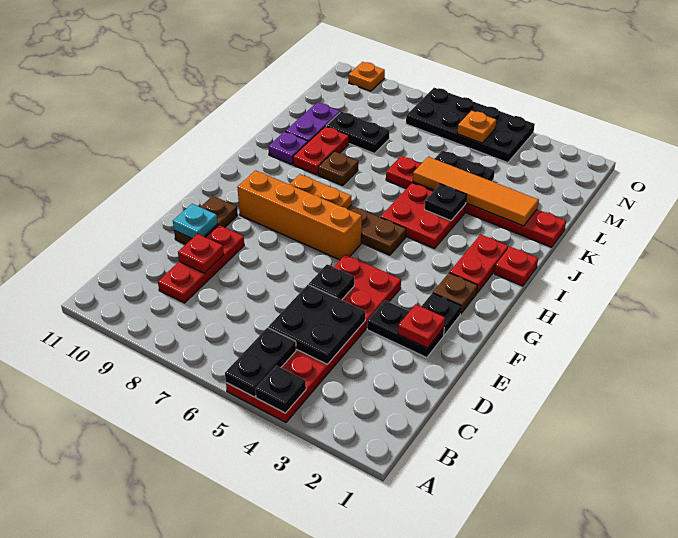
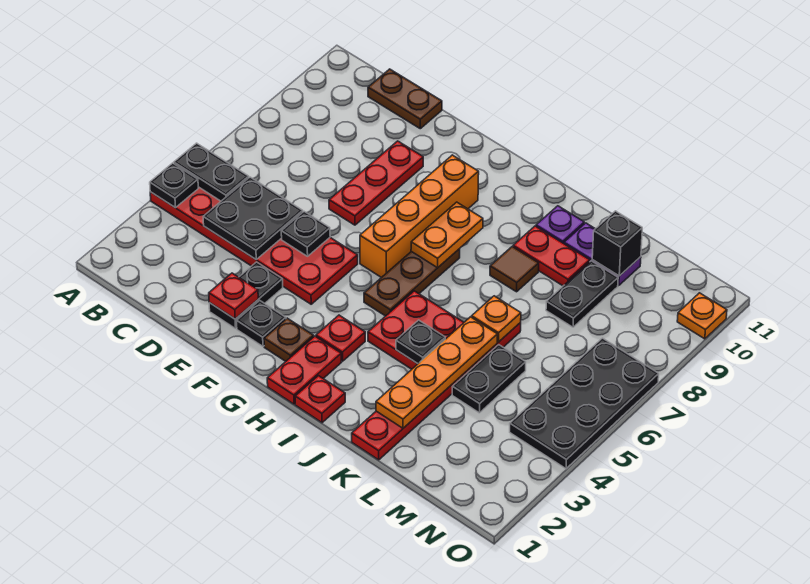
red 1x3 plate [158,225,244,303] -> red 1x3 plate turned to [329,141,423,225]
red 1x1 plate [178,234,224,273] -> red 1x1 plate moved to [316,315,365,361]
brown 1x2 plate [174,196,238,245] -> brown 1x2 plate moved to [368,69,442,129]
cyan 1x1 plate [173,204,217,238] -> none
red 1x2 plate [450,234,508,293] -> red 1x2 plate turned to [267,336,341,404]
brown 1x1 plate [318,151,358,186] -> brown 1x1 tile [490,247,539,292]
orange 1x4 tile [413,157,539,226] -> orange 1x4 plate [376,317,498,428]
none -> black 1x1 brick [592,211,642,276]
orange 1x1 plate [457,111,496,143] -> orange 1x1 plate moved to [472,296,521,342]

